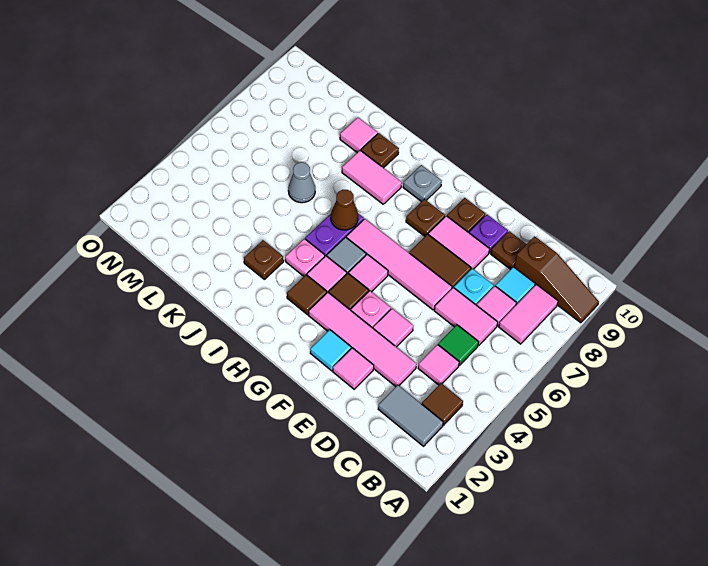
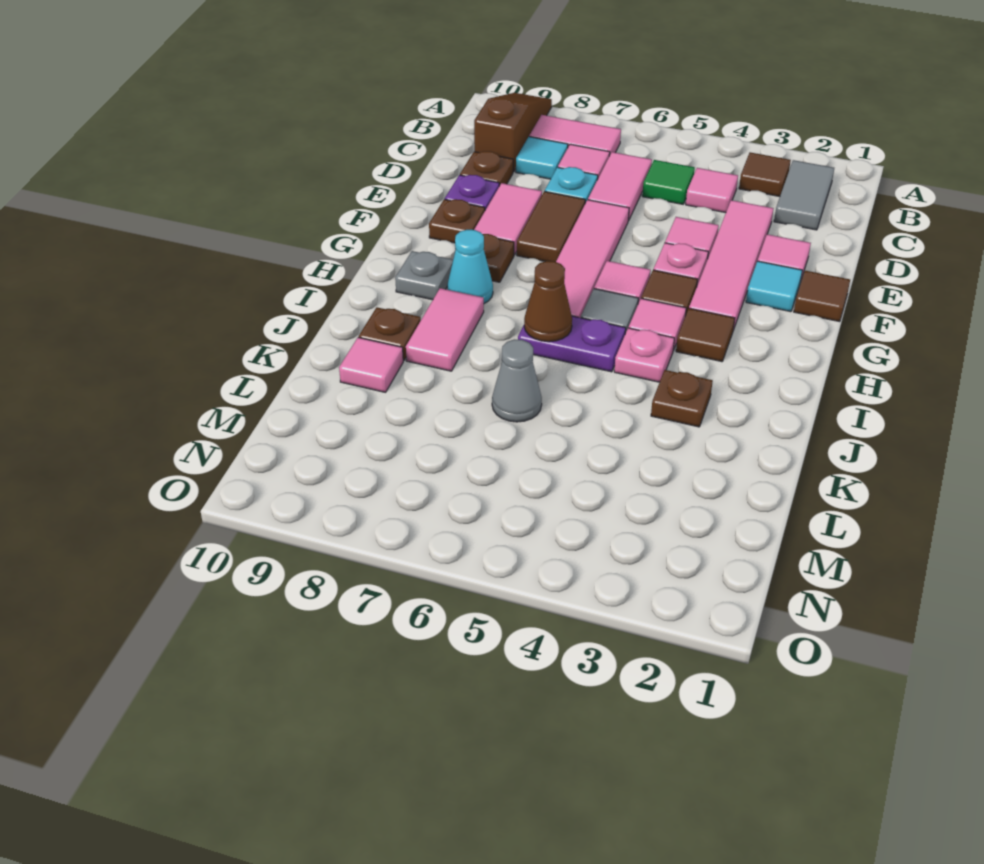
none -> brown 1x1 tile [794,271,850,322]
none -> cyan 1x1 cone [447,230,493,304]

